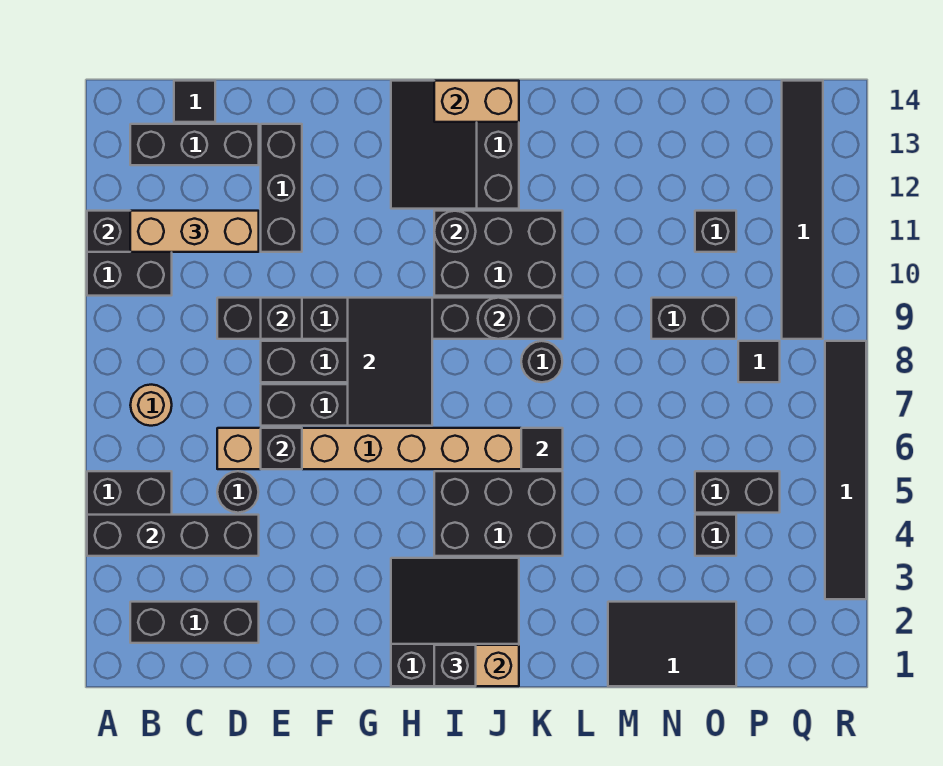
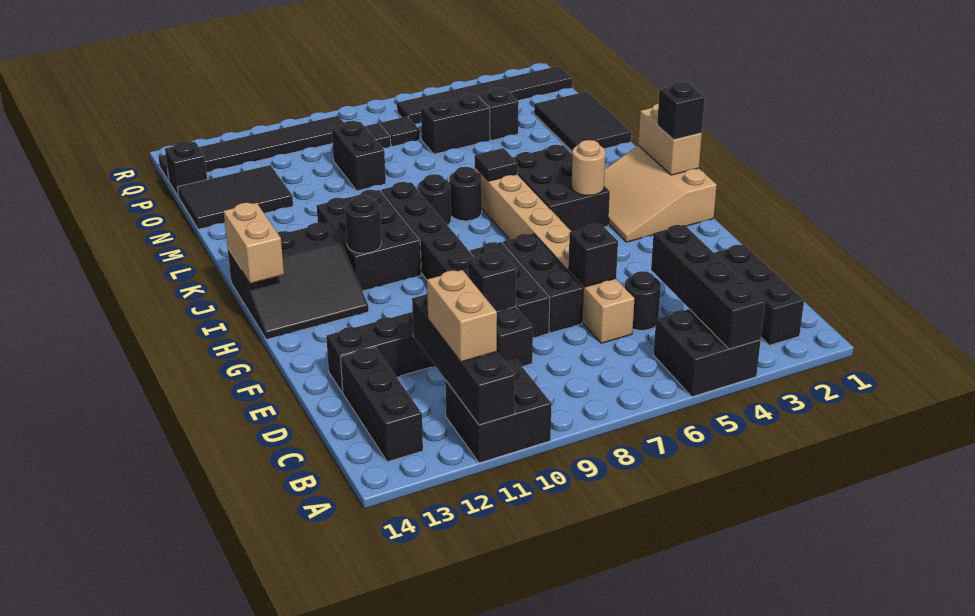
tan 1x1 round brick [130,385,172,426] -> tan 1x1 round brick moved to [572,140,606,195]
tan 1x3 brick [130,211,259,252] -> tan 1x2 brick [427,270,497,362]
black 1x1 tile [174,81,215,122] -> black 1x1 tile moved to [380,116,420,147]
black 2x3 tile [348,298,432,426] -> black 2x3 tile moved to [177,165,293,229]
black 3x3 slope [391,558,519,686] -> tan 3x3 slope [604,145,717,242]
black 1x1 round brick [478,298,519,339] -> black 1x1 round brick moved to [449,167,482,221]
black 1x2 brick [695,471,780,513] -> black 1x2 brick turned to [421,94,490,154]
black 1x1 brick [695,211,736,252] -> black 1x1 brick moved to [165,141,207,197]
black 1x6 tile [825,341,866,599] -> black 1x6 tile moved to [397,66,572,124]

